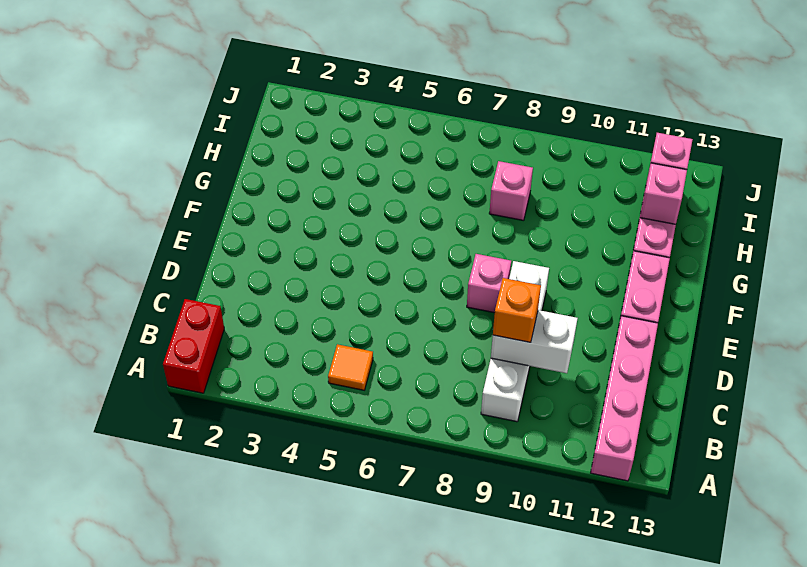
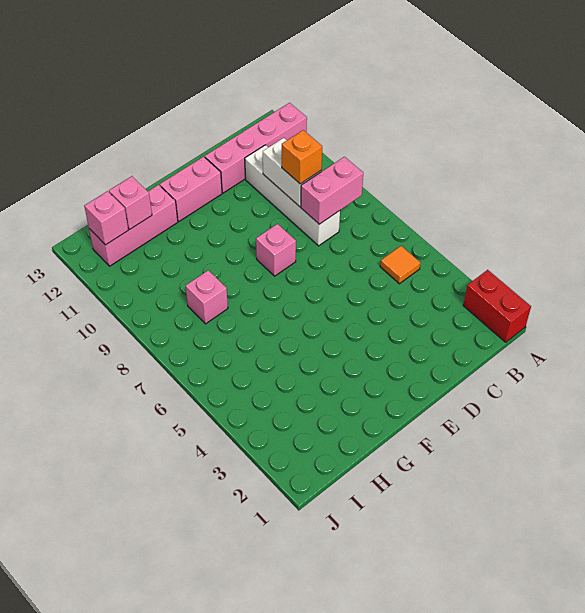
red 1x2 brick [163,299,224,393] -> red 1x2 brick turned to [463,270,531,342]
none -> pink 1x2 brick [301,157,363,224]
white 1x4 brick [481,261,549,422] -> white 1x4 brick turned to [245,145,340,246]

